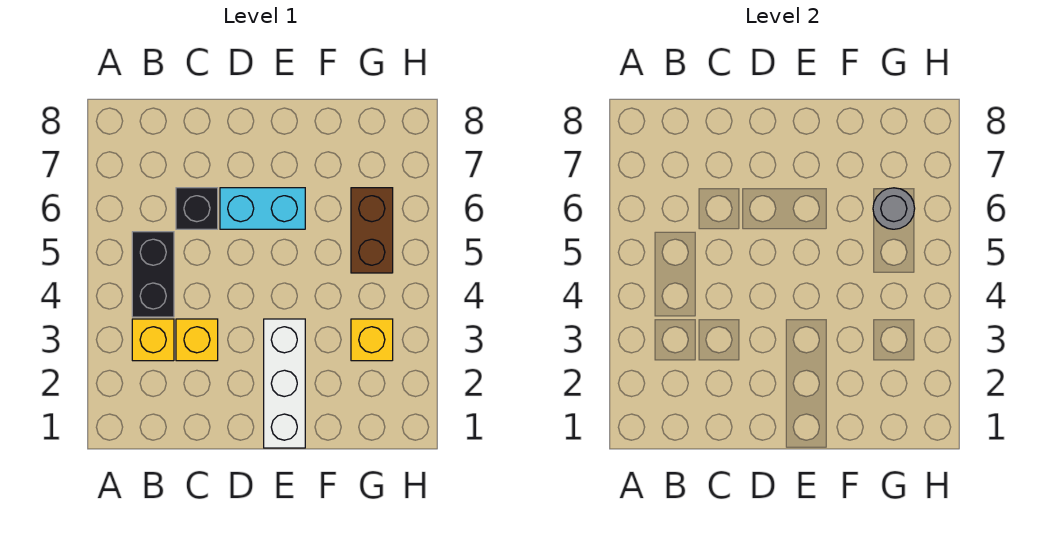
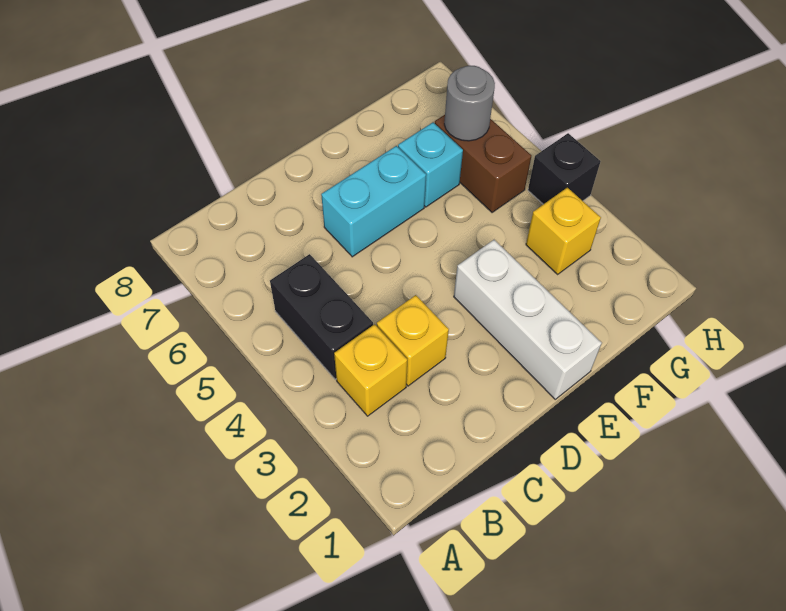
black 1x1 brick [176,188,218,229] -> black 1x1 brick moved to [528,133,600,204]
none -> cyan 1x1 brick [398,122,463,207]

